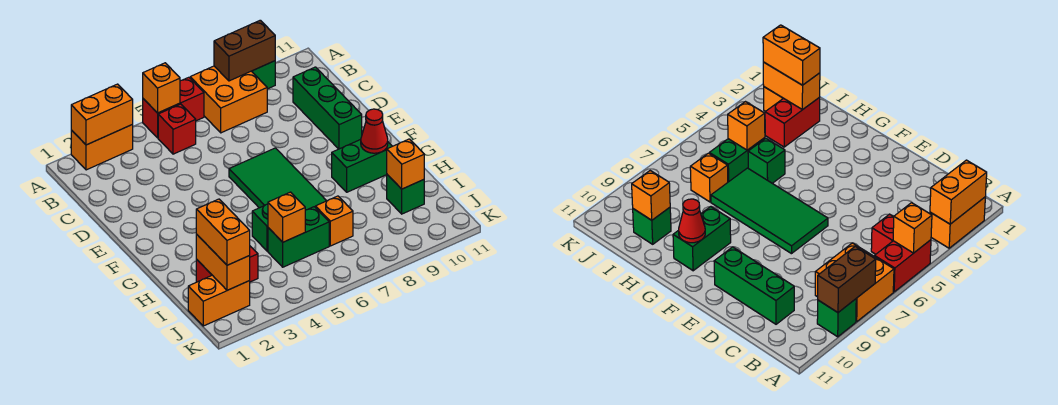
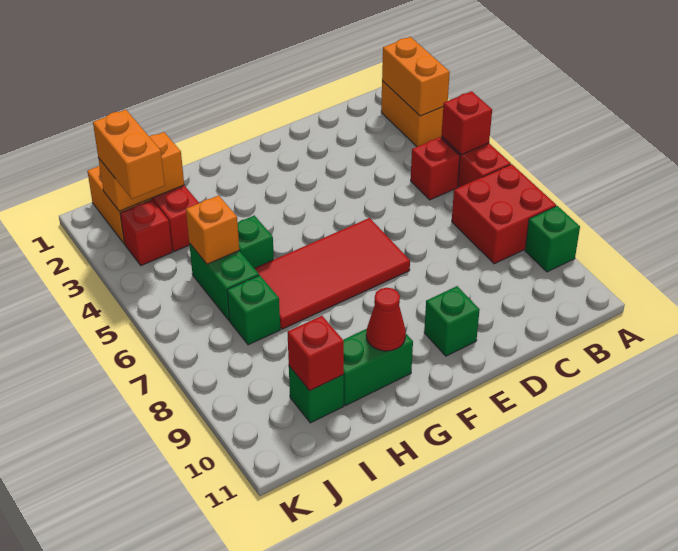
orange 1x1 brick [143,63,180,113] -> red 1x1 brick [441,91,492,155]
orange 2x2 brick [190,66,267,133] -> red 2x2 brick [452,164,556,264]
brown 1x2 brick [214,20,275,81] -> none
green 1x3 brick [293,67,362,149] -> green 1x1 brick [424,286,480,356]
green 2x4 tile [229,148,326,210] -> red 2x4 tile [254,218,410,329]
green 1x2 brick [332,140,392,192] -> green 1x2 brick turned to [343,329,413,406]
orange 1x2 brick [196,199,250,265] -> orange 1x2 brick turned to [93,110,165,199]
orange 1x1 brick [315,196,353,246] -> green 1x1 brick [227,275,280,345]
orange 1x1 brick [387,139,424,189] -> red 1x1 brick [288,316,344,391]
none -> red 1x1 brick [120,200,172,266]

